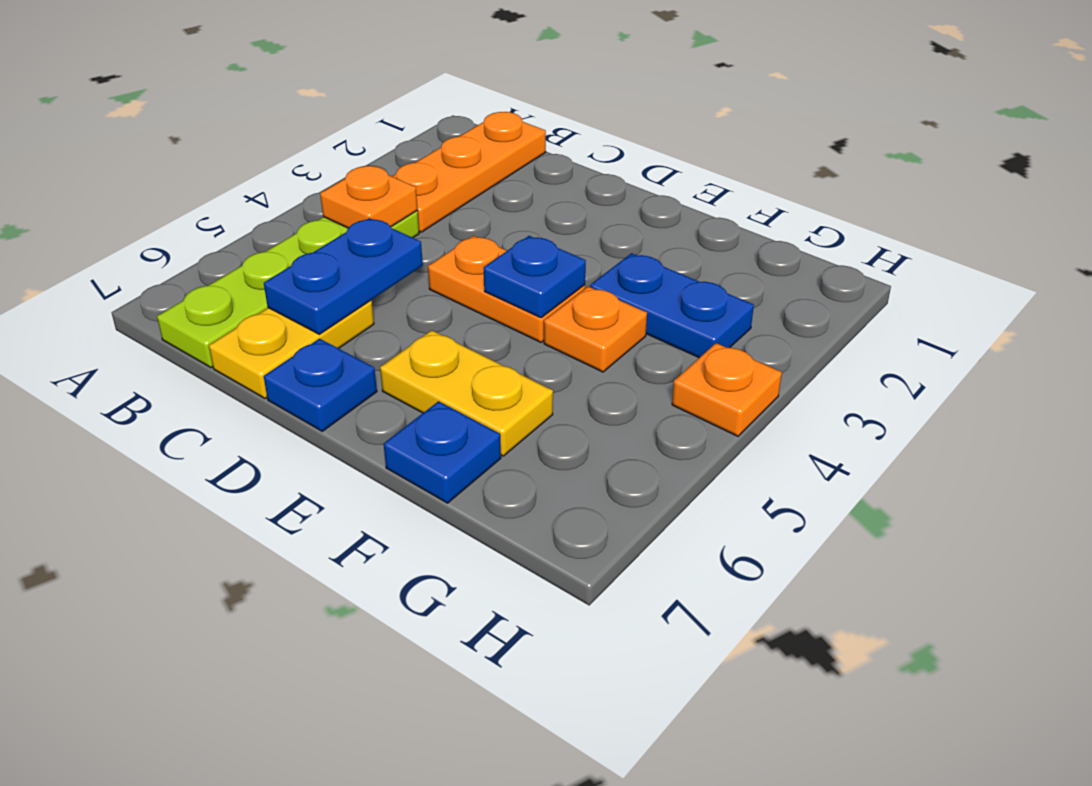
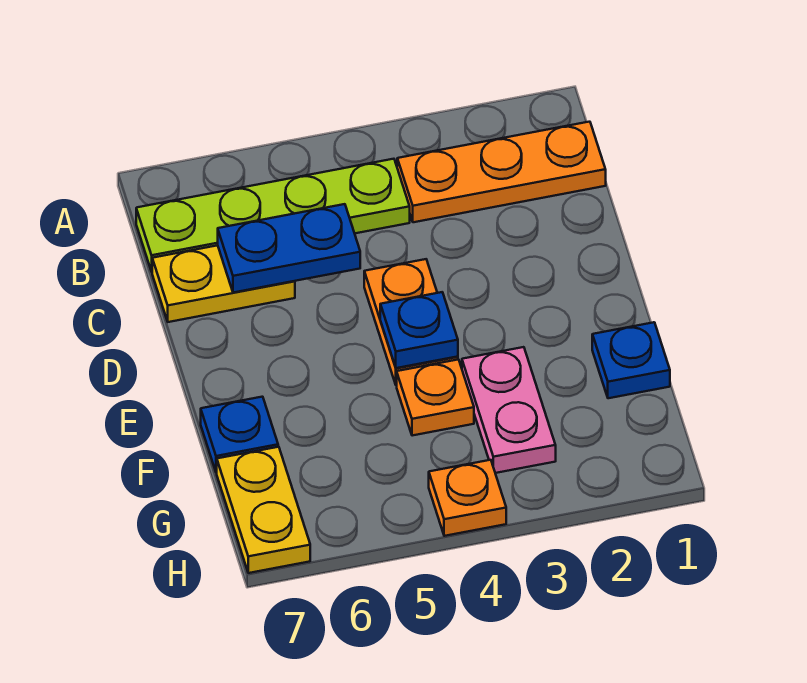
orange 1x1 plate [320,166,417,228] -> none
blue 1x1 plate [264,339,377,431] -> blue 1x1 plate moved to [592,322,670,398]
yellow 1x2 plate [380,330,553,456] -> yellow 1x2 plate moved to [217,447,310,573]
blue 1x2 plate [590,253,754,358] -> pink 1x2 plate [462,347,556,473]

